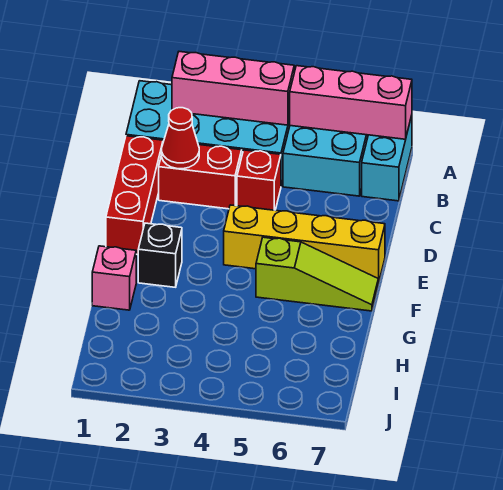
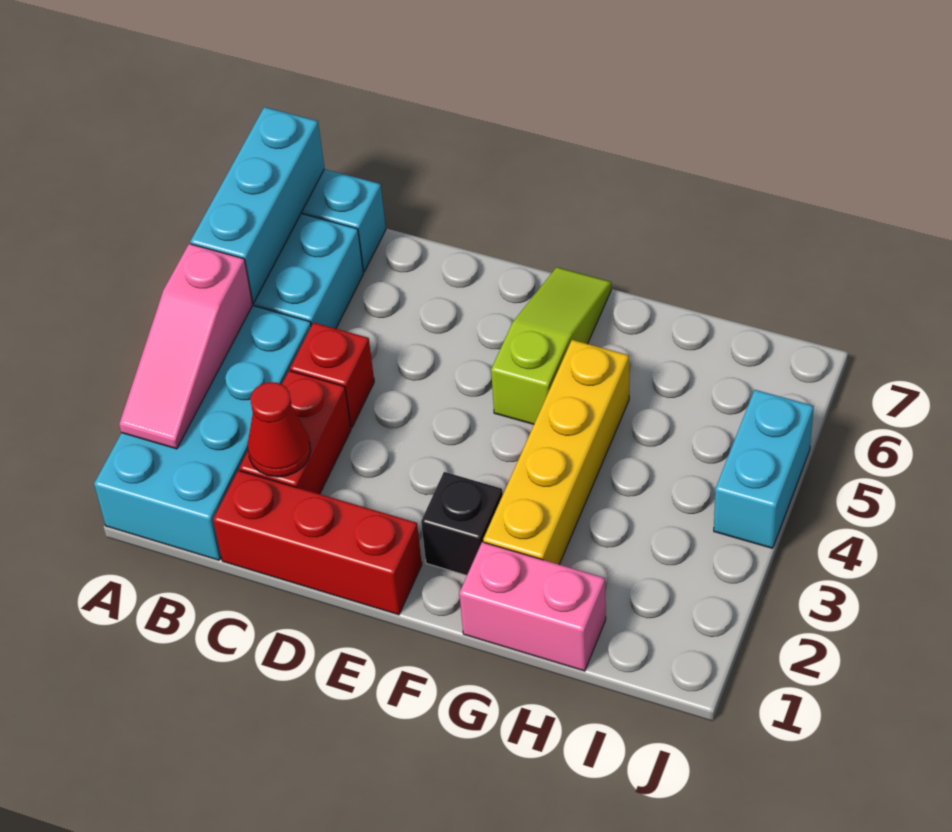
pink 1x3 brick [172,52,294,125] -> pink 1x3 slope [119,244,253,449]
pink 1x3 brick [290,66,412,139] -> cyan 1x3 brick [190,107,324,303]
yellow 1x4 brick [224,205,385,283] -> yellow 1x4 brick moved to [483,340,629,564]
pink 1x1 brick [92,246,136,310] -> pink 1x2 brick [459,542,606,671]
none -> cyan 1x2 brick [714,390,814,548]

